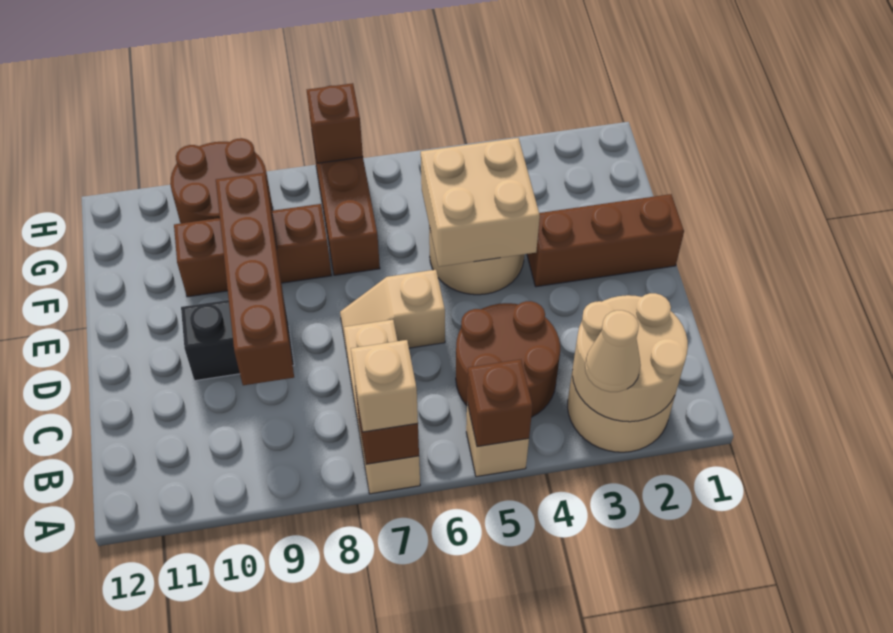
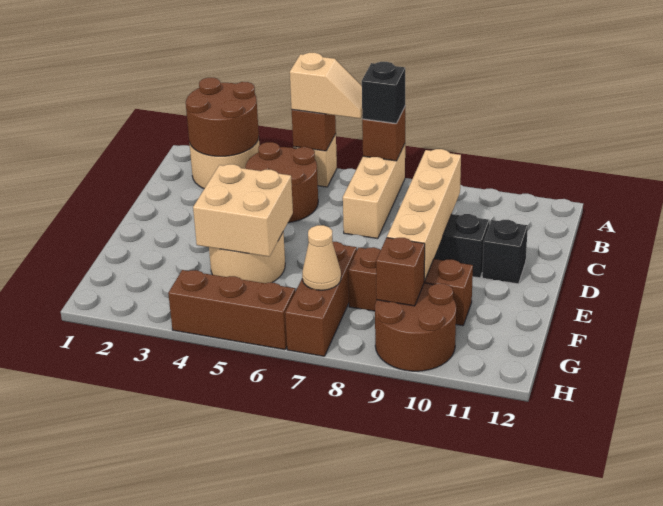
tan 2x2 round brick [572,293,688,422] -> brown 2x2 round brick [186,78,259,156]
tan 1x1 cone [585,310,641,392] -> tan 1x1 cone moved to [302,225,341,290]
tan 1x1 brick [351,340,418,432] -> black 1x1 brick [362,62,405,123]
brown 1x4 brick [216,173,294,385] -> tan 1x4 brick [387,149,461,281]
tan 1x2 slope [340,270,445,353] -> tan 1x2 slope moved to [290,53,362,119]
none -> black 1x1 brick [482,220,528,284]
brown 1x3 brick [527,194,684,287] -> brown 1x3 brick moved to [168,270,295,350]
brown 1x1 brick [307,83,363,163] -> brown 1x1 brick moved to [376,238,425,306]

